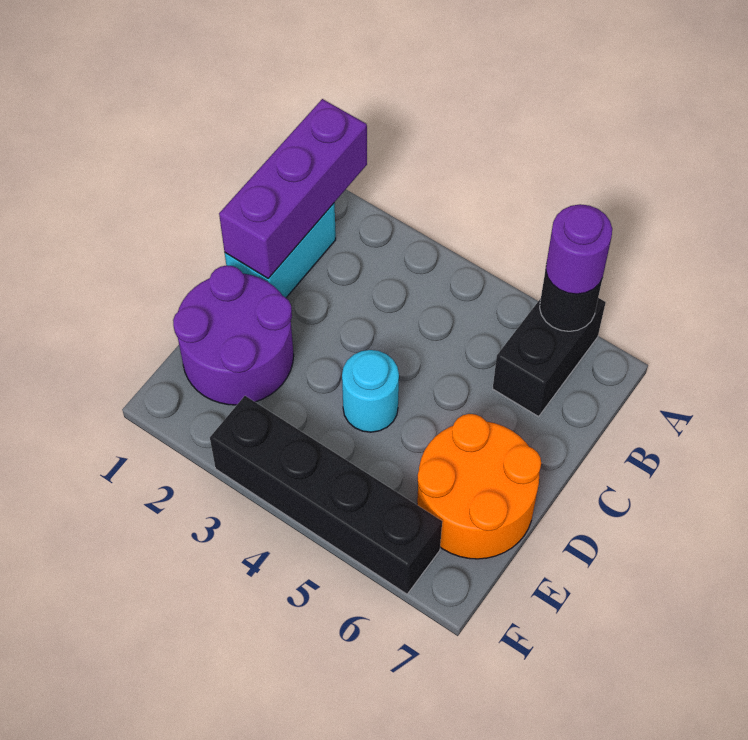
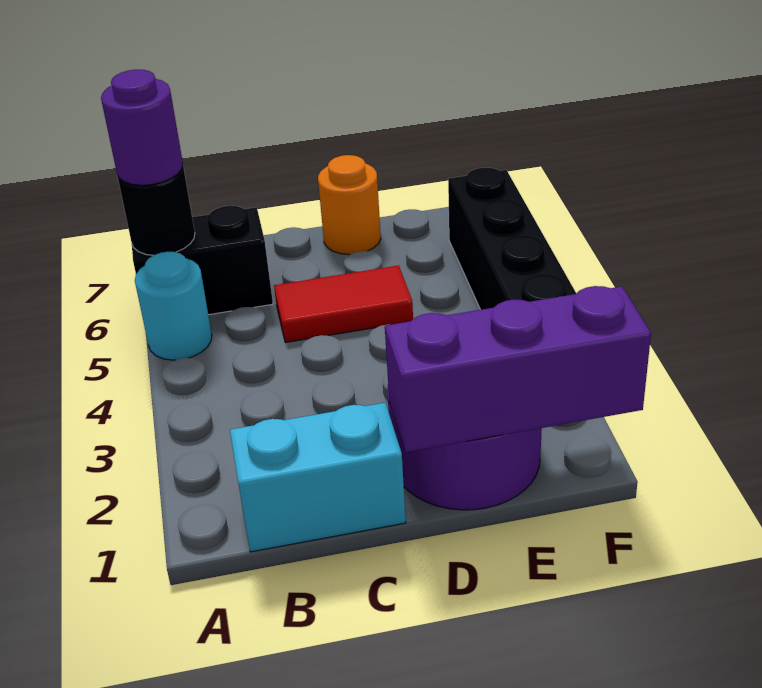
purple 1x3 brick [219,99,367,278] -> purple 1x3 brick moved to [385,286,651,452]
none -> red 1x2 tile [274,265,413,343]
cyan 1x1 round brick [342,350,399,432] -> cyan 1x1 round brick moved to [135,252,212,360]
orange 2x2 round brick [417,414,541,559] -> orange 1x1 round brick [318,155,381,255]

